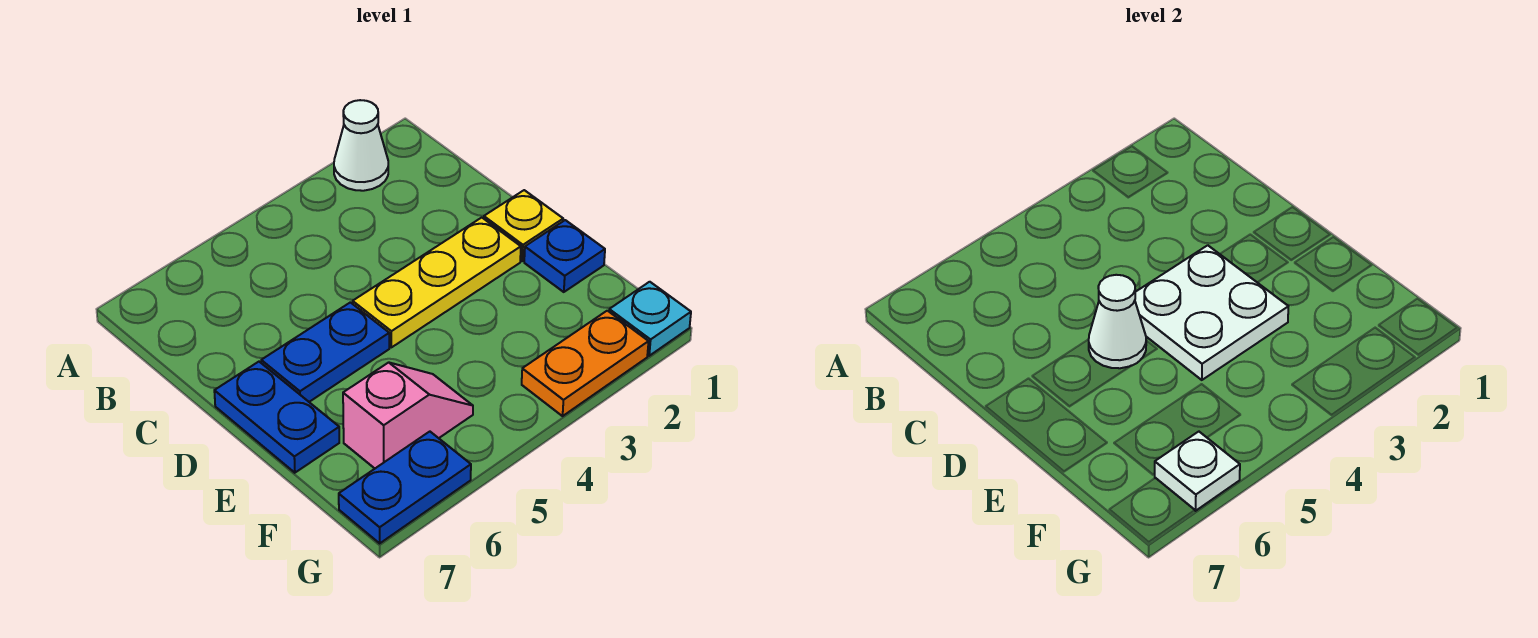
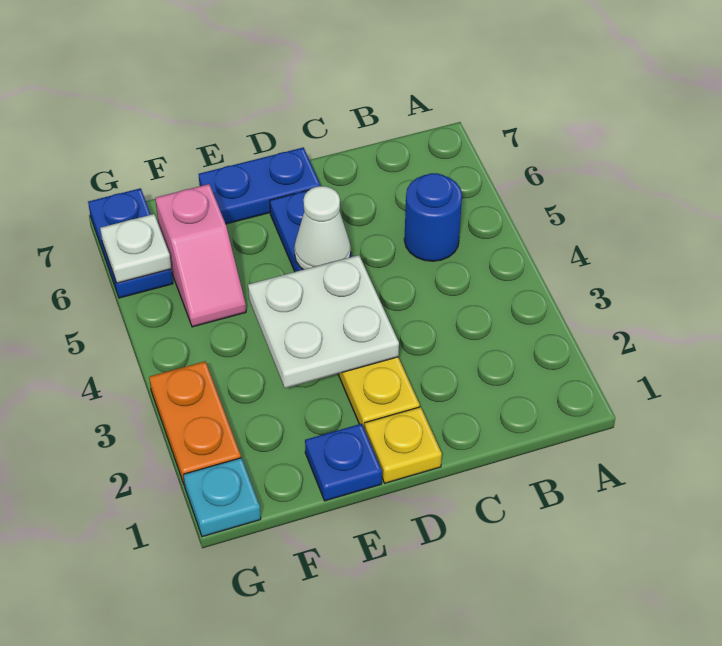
white 1x1 cone [334,100,388,191] -> none
none -> blue 1x1 round brick [404,173,462,261]

